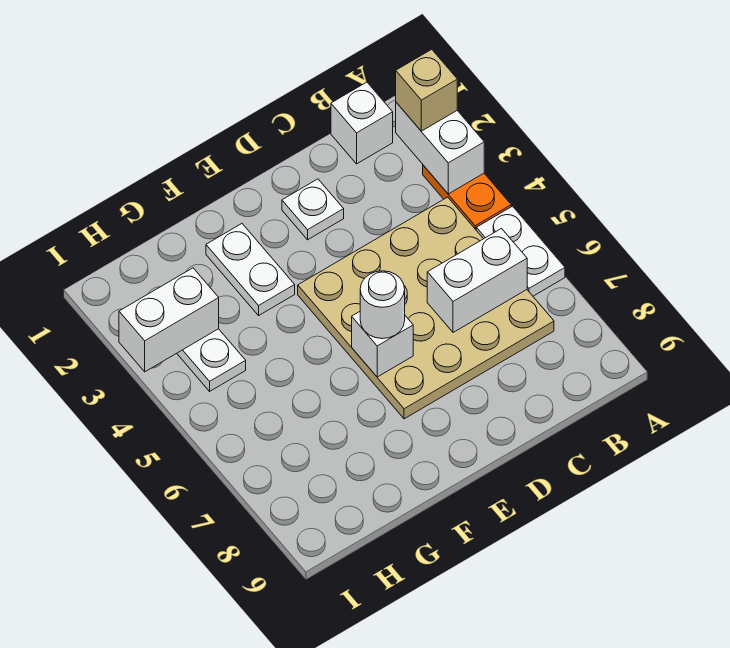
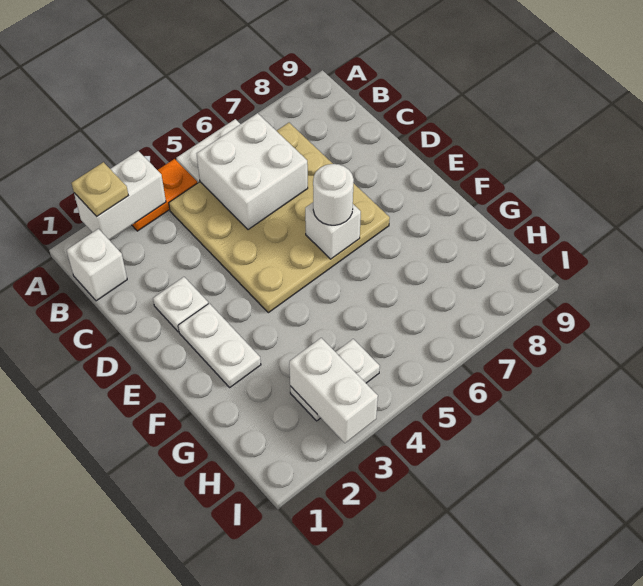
tan 1x1 brick [396,49,457,131] -> tan 1x1 plate [72,162,129,216]
white 1x2 brick [427,229,527,332] -> white 2x2 brick [197,113,308,230]
white 1x2 plate [206,224,295,315] -> white 1x2 plate turned to [178,303,261,387]

